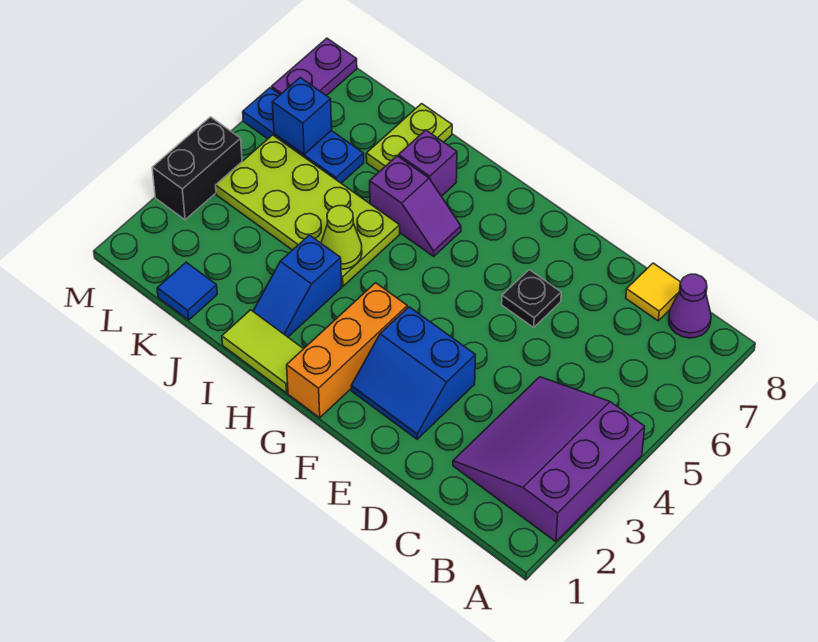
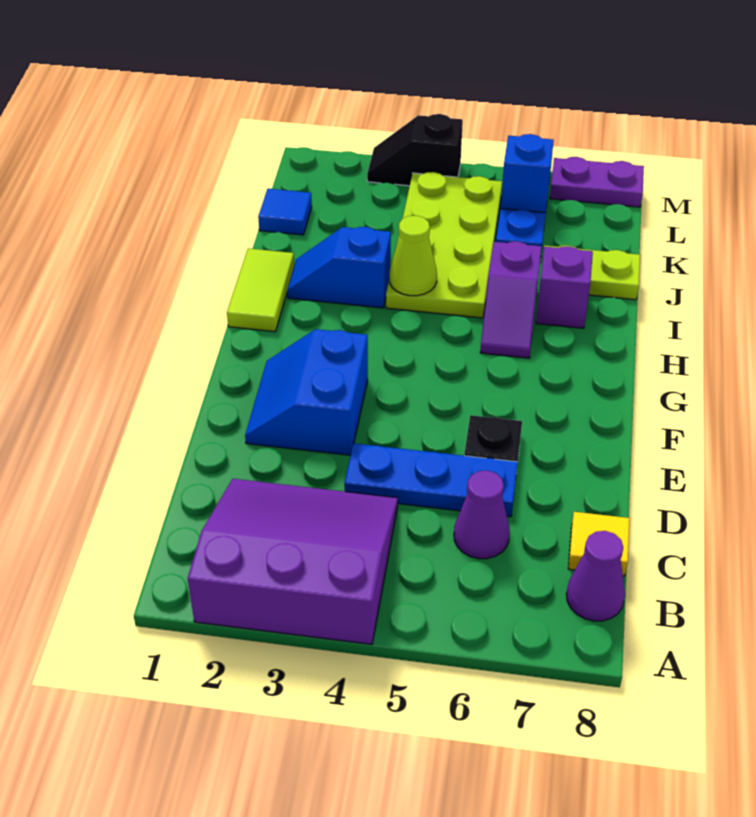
none -> purple 1x1 cone [454,470,510,559]
none -> blue 1x3 plate [344,443,518,517]
orange 1x3 brick [287,283,407,418] -> none
black 1x2 brick [152,117,242,220] -> black 1x2 slope [367,114,463,186]

